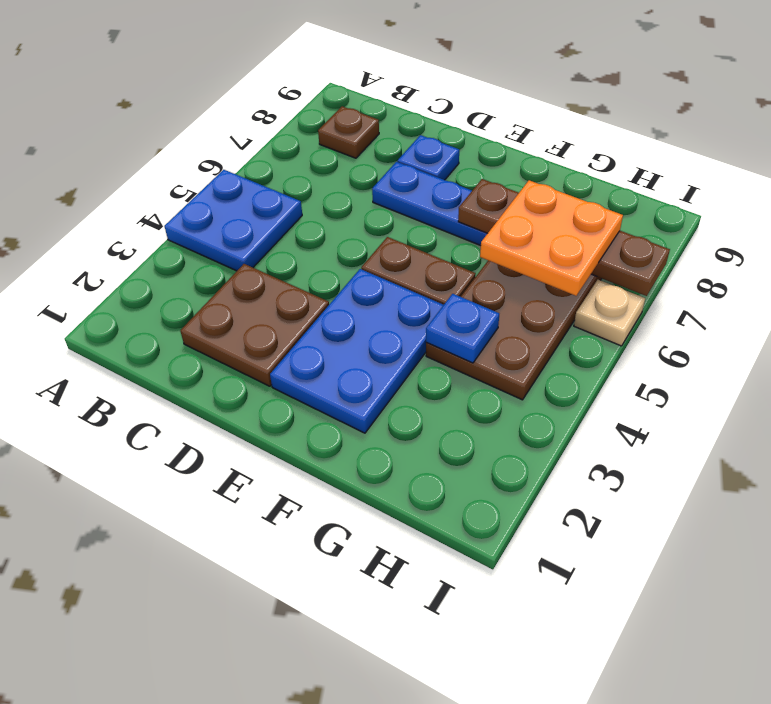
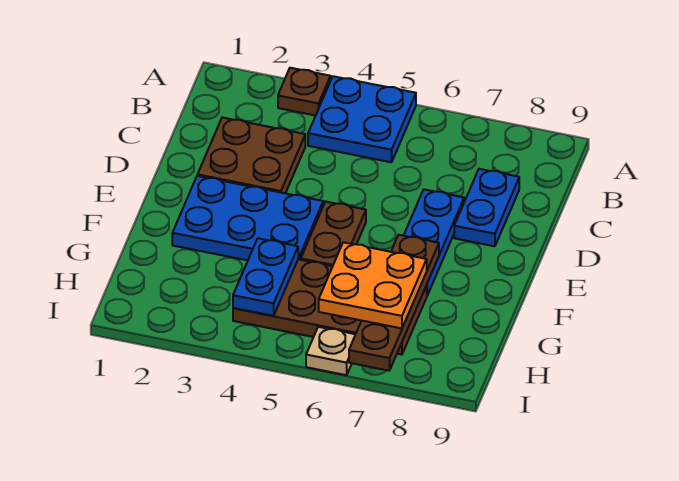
brown 1x1 plate [318,106,379,158] -> brown 1x1 plate moved to [278,68,331,116]
blue 1x1 plate [397,135,459,180] -> blue 1x2 plate [454,169,519,246]
blue 1x1 plate [426,294,499,363] -> blue 1x2 plate [233,238,298,316]

